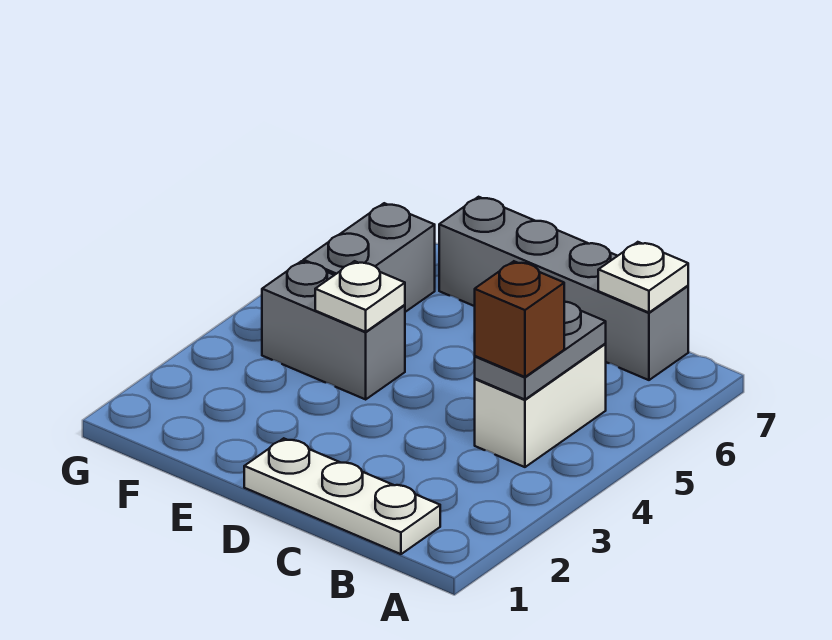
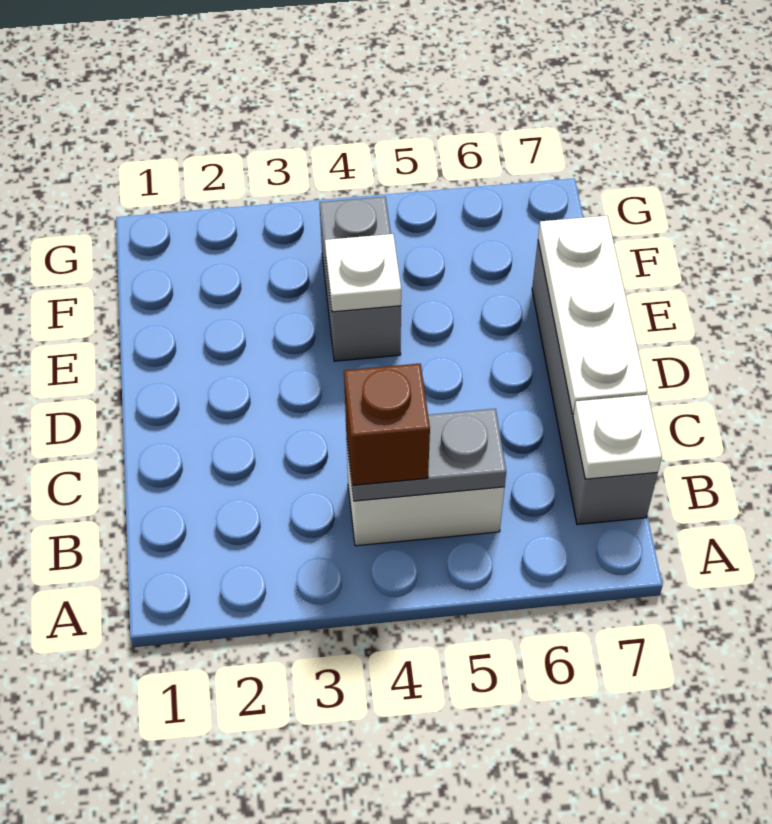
white 1x3 plate [244,438,440,554] -> white 1x3 plate moved to [538,216,647,414]
grey 1x2 brick [303,203,435,312] -> none

